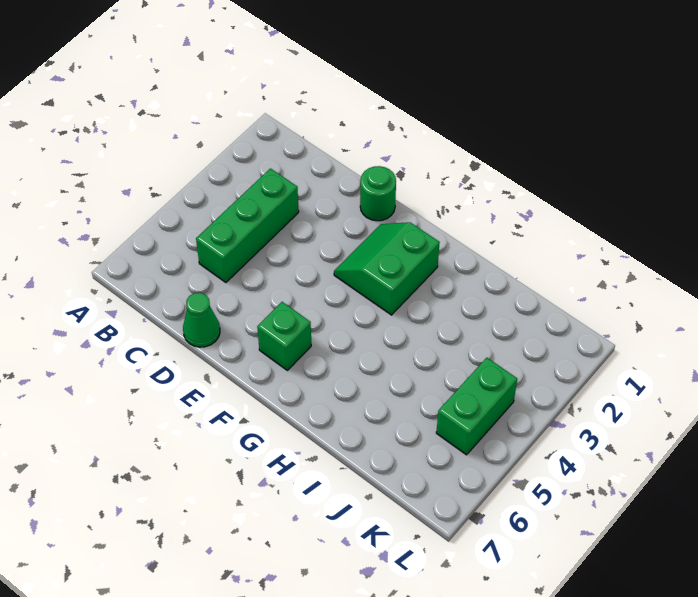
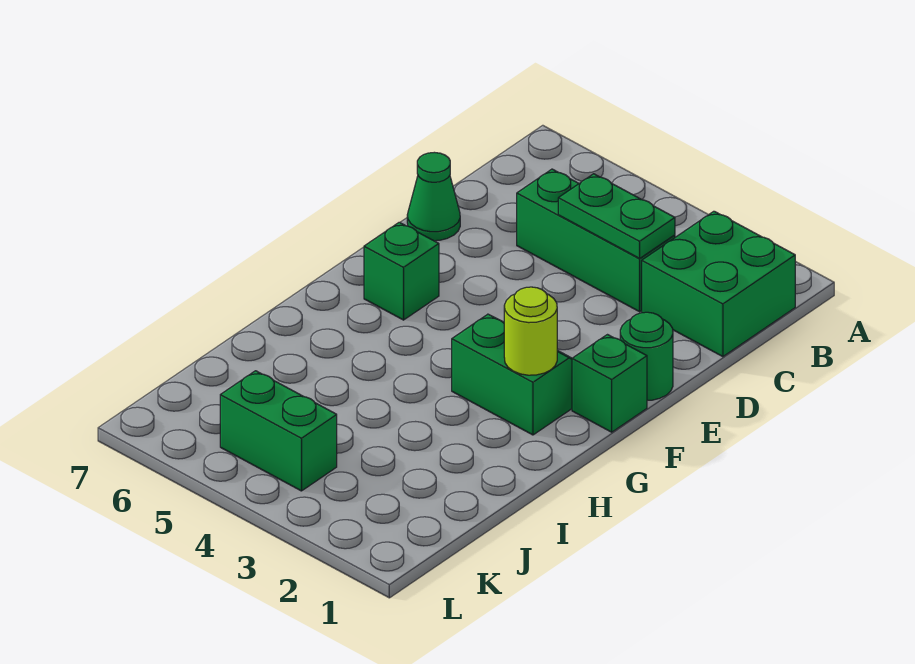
none -> green 2x2 brick [642,211,795,357]
none -> green 1x2 plate [558,174,675,258]
none -> green 1x1 brick [572,335,647,432]
none -> lime 1x1 round brick [504,287,557,375]

